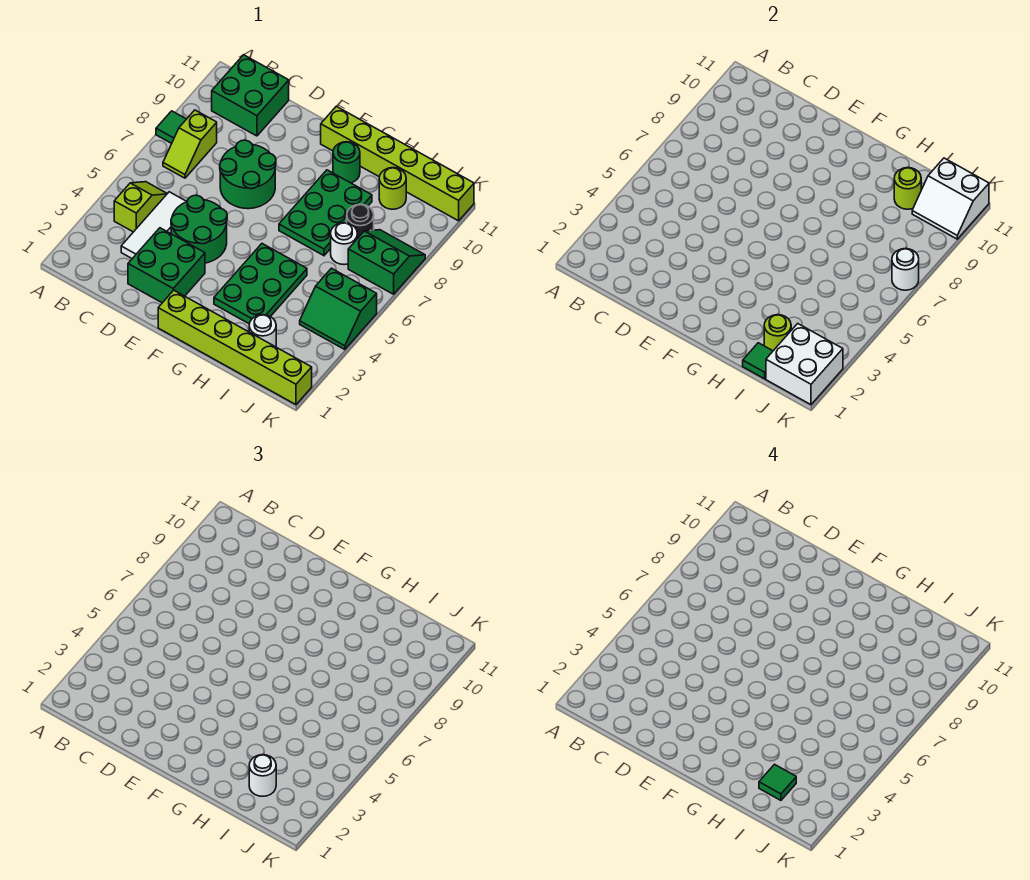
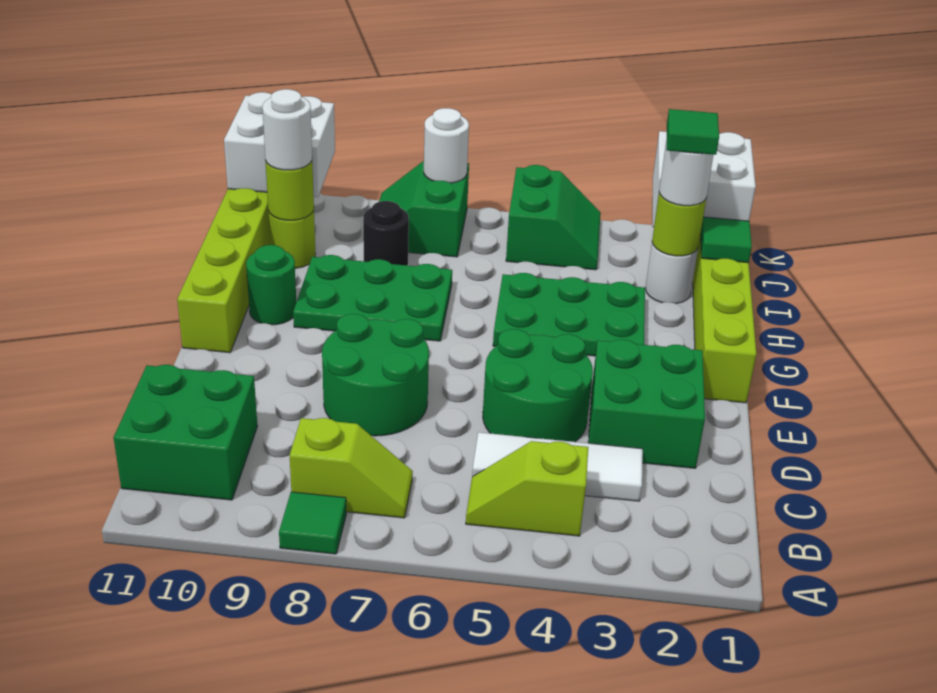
white 1x1 round brick [331,223,357,265] -> white 1x1 round brick moved to [262,89,312,170]
white 2x2 slope [912,158,989,239] -> white 2x2 brick [224,92,335,197]

